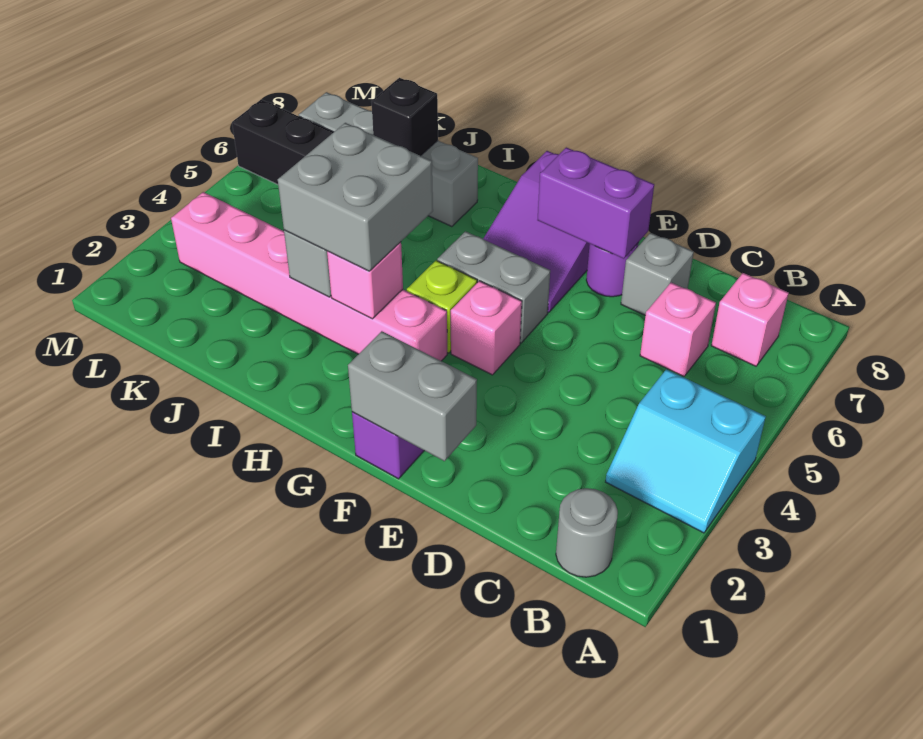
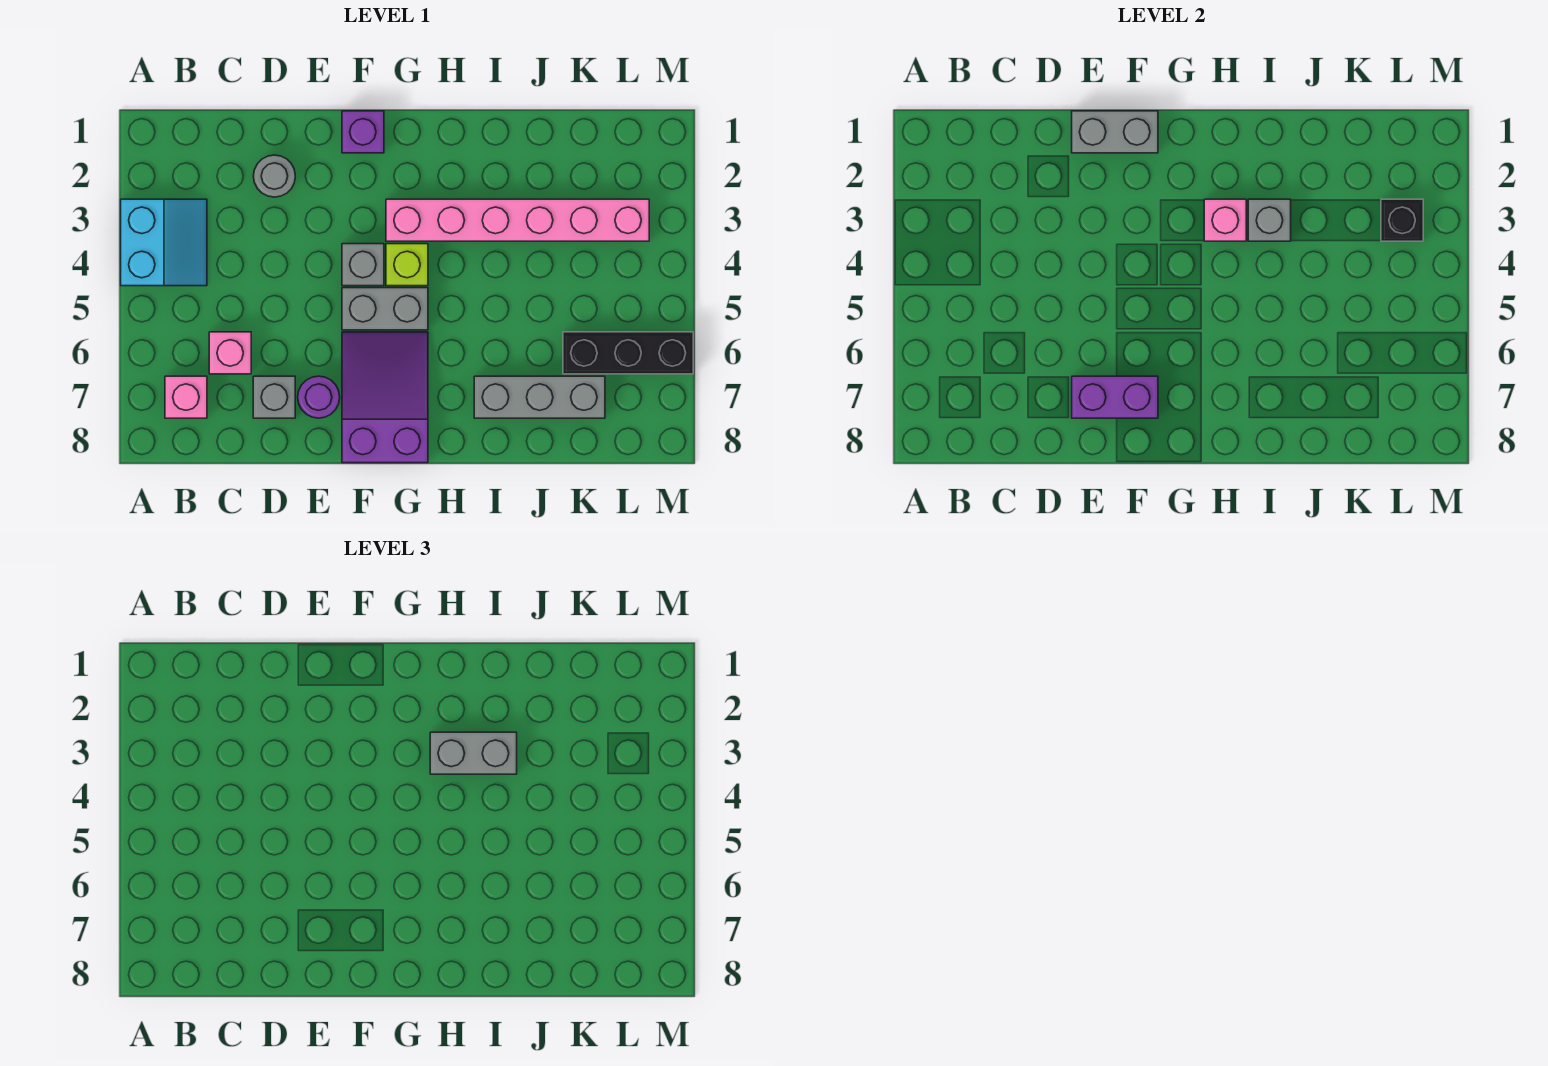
cyan 2x2 slope [606,369,766,533] -> cyan 2x2 slope turned to [121,199,207,286]
grey 1x1 round brick [556,488,618,577] -> grey 1x1 round brick moved to [253,155,295,197]
pink 1x1 brick [451,281,522,375] -> grey 1x1 brick [342,244,384,286]
grey 2x2 brick [278,123,433,271] -> grey 1x2 brick [430,732,517,774]
grey 1x4 brick [299,92,478,227] -> grey 1x3 brick [474,376,605,418]
black 1x1 brick [371,78,438,156] -> black 1x1 brick moved to [1381,199,1423,241]

